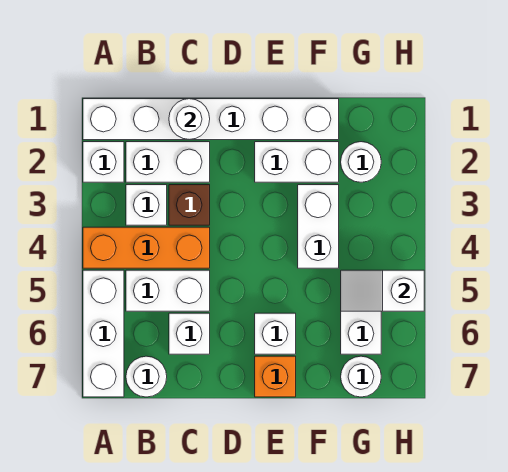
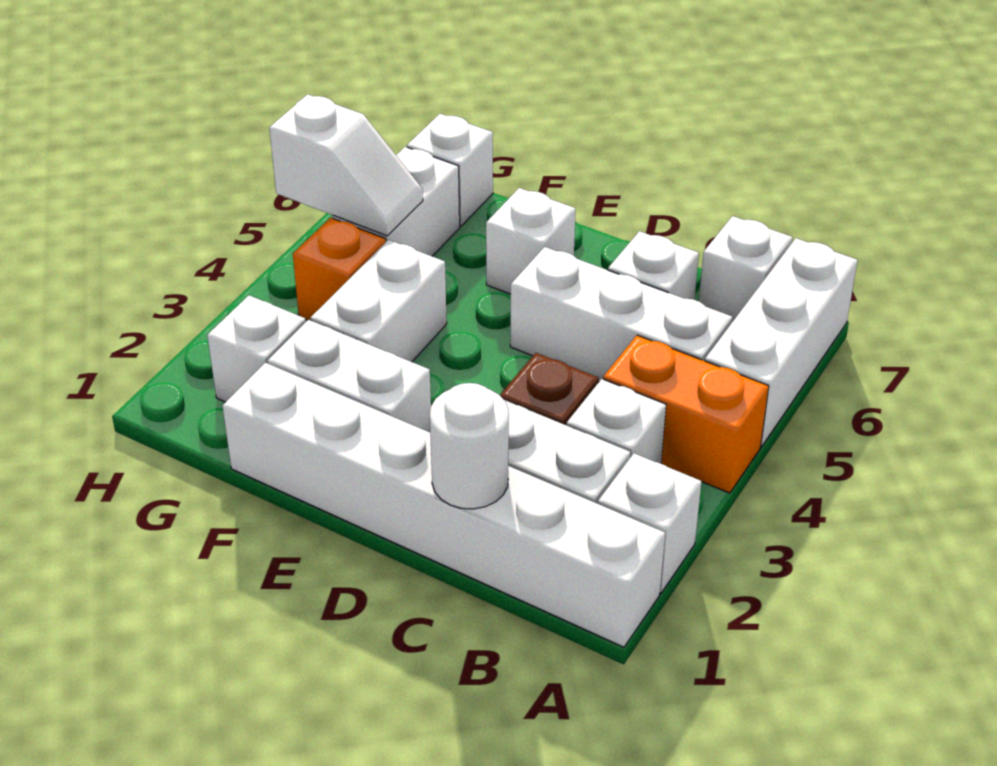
orange 1x3 brick [83,227,210,268] -> orange 1x2 brick [603,335,769,493]
white 1x2 brick [126,270,210,311] -> white 1x3 brick [510,247,732,382]
white 1x1 round brick [126,356,167,397] -> white 1x1 brick [699,216,793,322]
orange 1x1 brick [255,356,296,397] -> orange 1x1 brick moved to [293,218,386,320]
white 1x1 round brick [341,142,381,182] -> white 1x1 brick [207,295,306,402]
white 1x1 round brick [341,356,381,397] -> white 1x1 brick [407,114,493,226]

